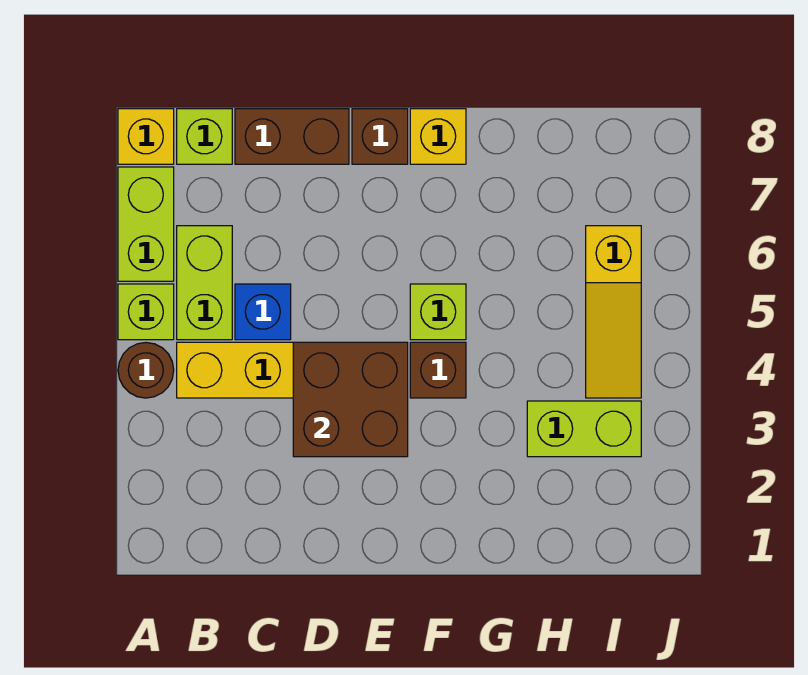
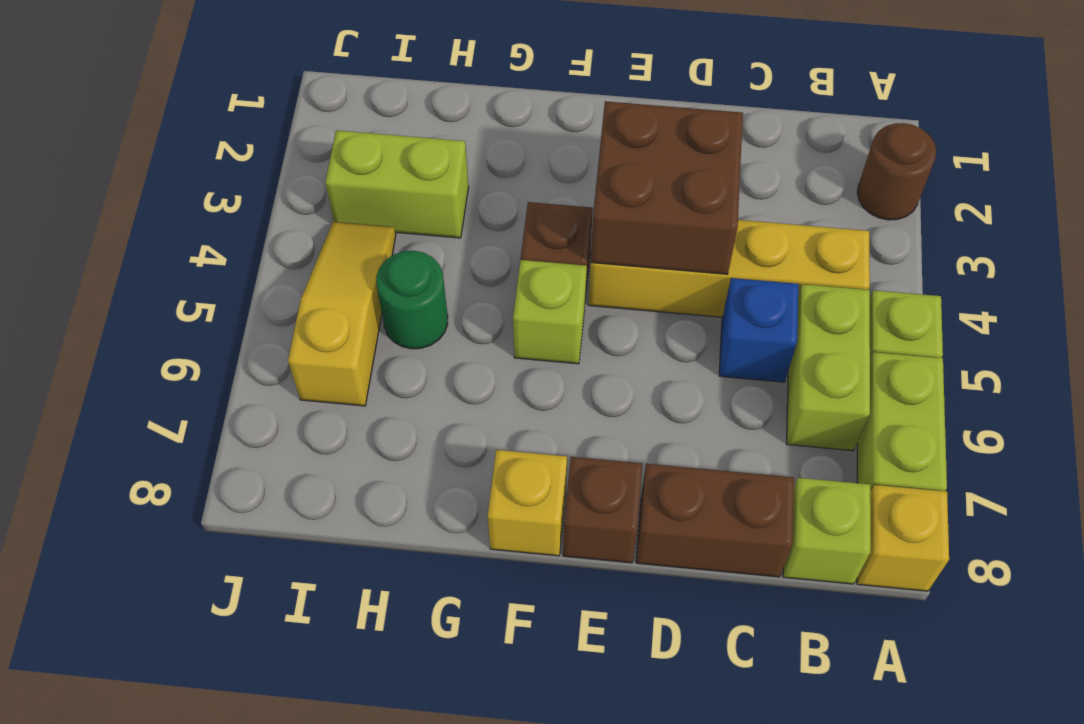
brown 1x1 round brick [118,343,174,398] -> brown 1x1 round brick moved to [857,123,937,220]
none -> green 1x1 round brick [376,251,448,349]

